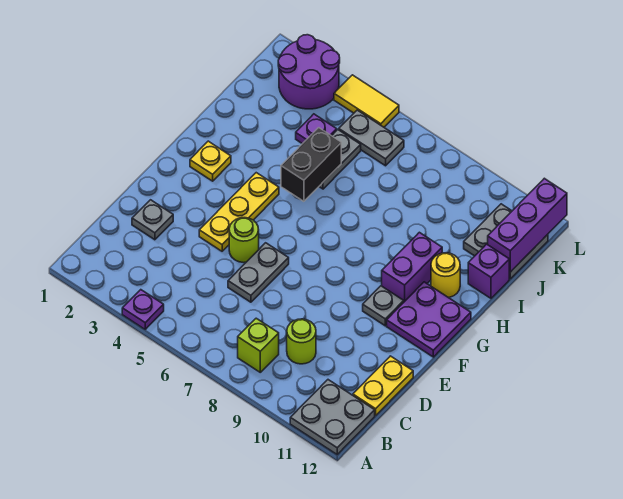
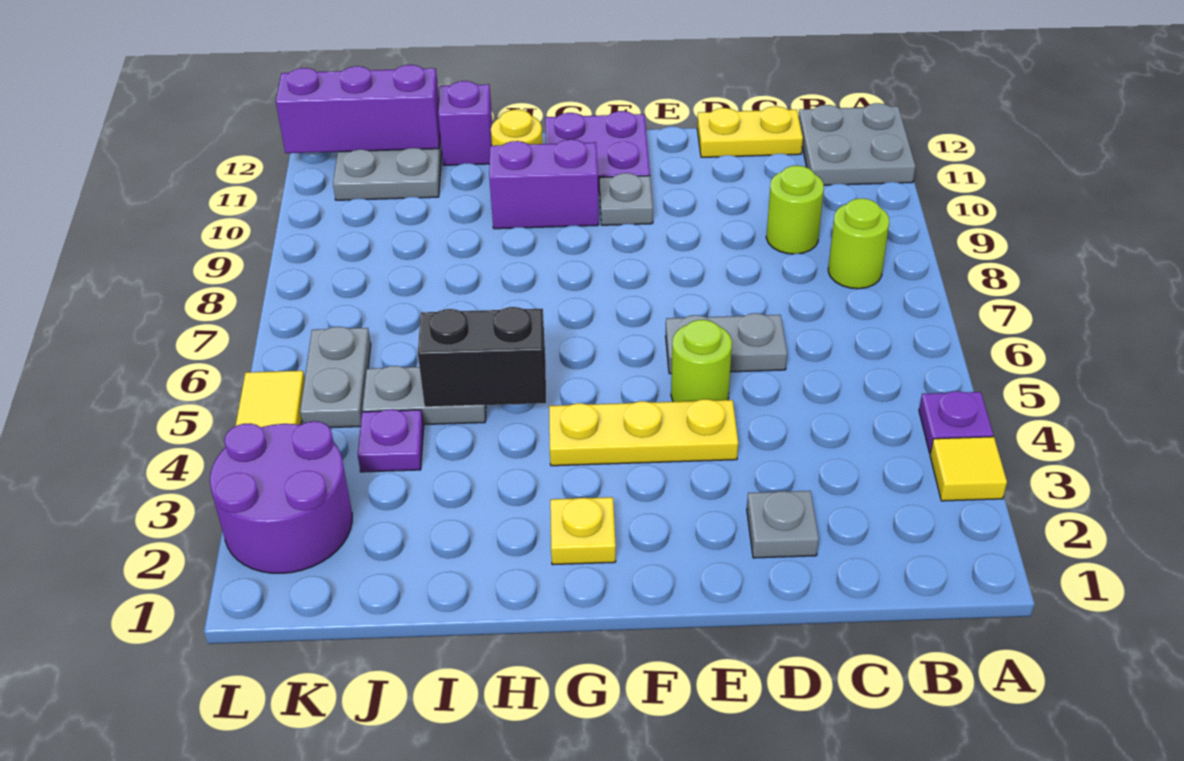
none -> yellow 1x1 tile [930,437,1007,501]
lime 1x1 brick [238,318,279,372] -> lime 1x1 round brick [828,198,889,289]

